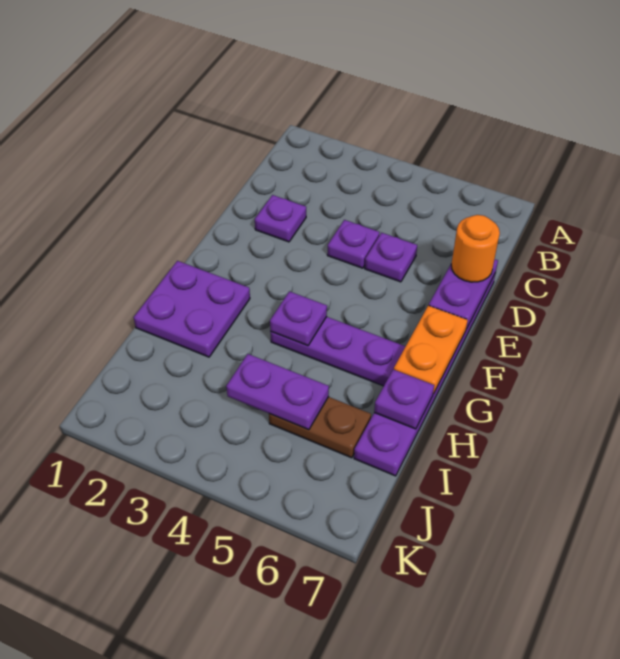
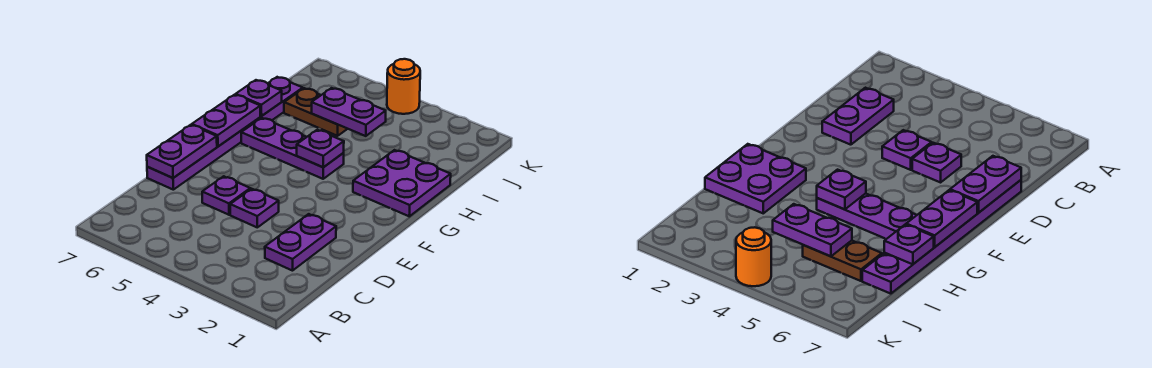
purple 1x1 plate [255,195,306,242] -> purple 1x2 plate [265,214,336,271]
orange 1x1 round brick [451,215,500,282] -> orange 1x1 round brick moved to [387,59,420,114]
orange 1x2 plate [394,305,468,394] -> purple 1x2 plate [192,95,260,146]

